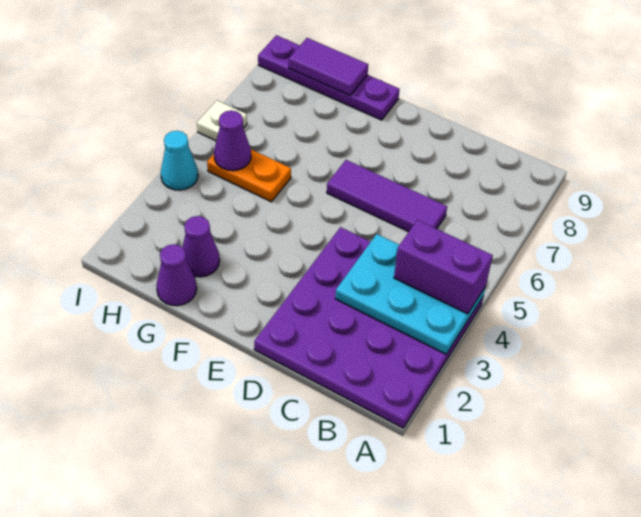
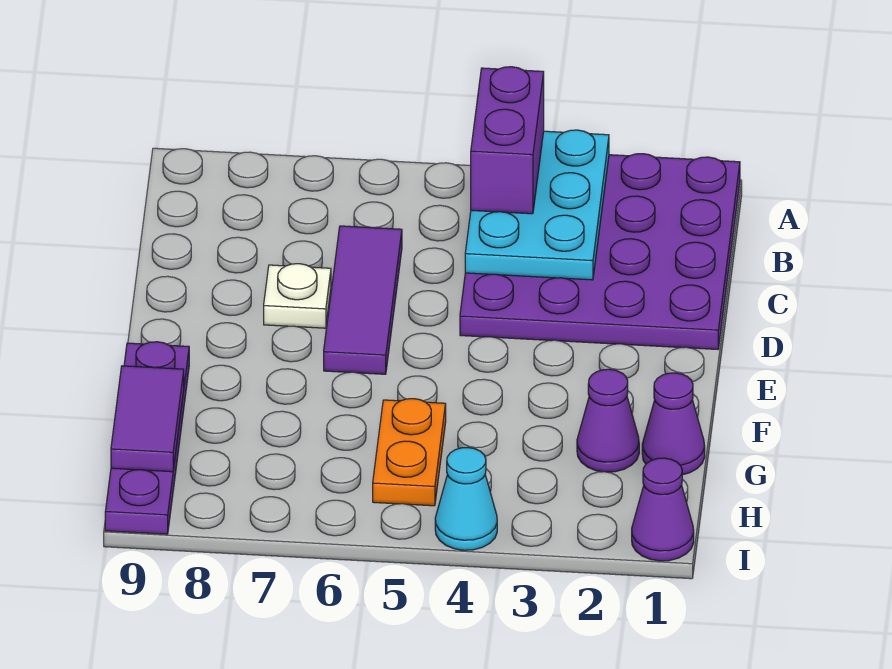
purple 1x1 cone [214,110,251,171] -> purple 1x1 cone moved to [632,458,694,561]
white 1x1 plate [197,100,247,141] -> white 1x1 plate moved to [264,264,331,328]

